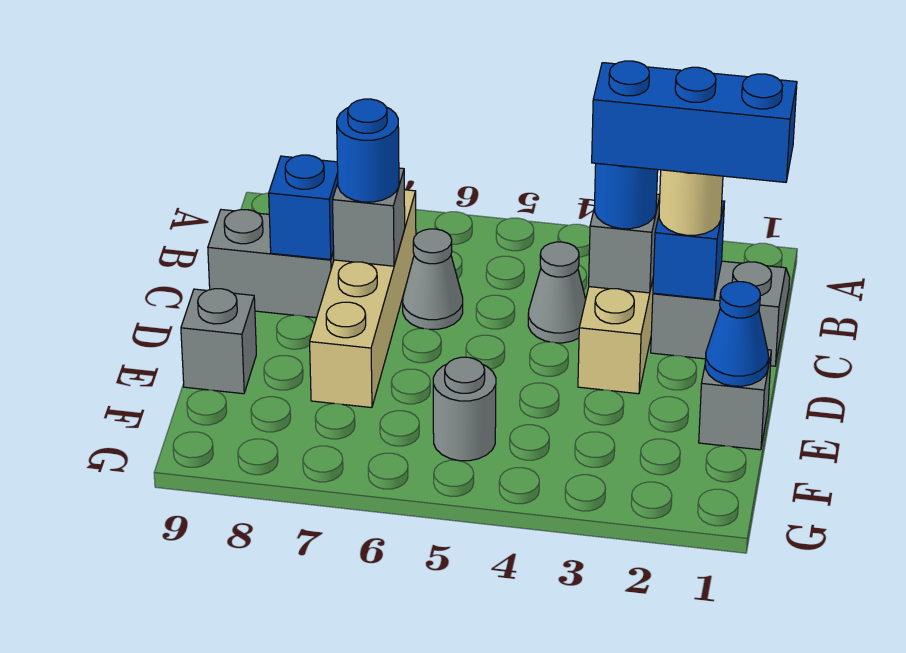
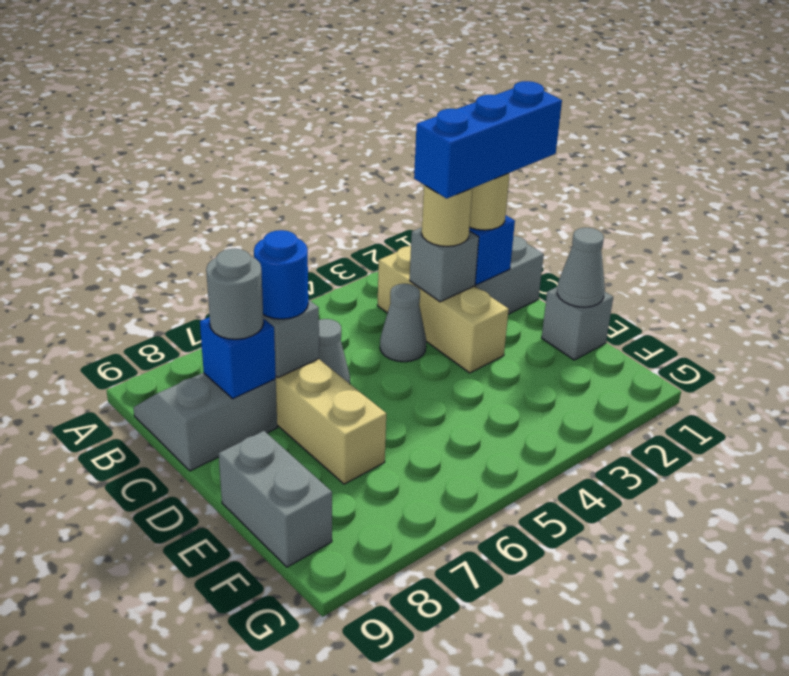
blue 1x1 round brick [594,163,658,229] -> tan 1x1 round brick [422,185,472,247]
blue 1x1 cone [705,282,769,386] -> grey 1x1 cone [557,228,605,307]
grey 1x1 brick [181,289,256,394] -> grey 1x2 brick [219,431,332,567]
grey 1x1 round brick [433,357,496,461] -> grey 1x1 round brick moved to [206,249,263,339]

